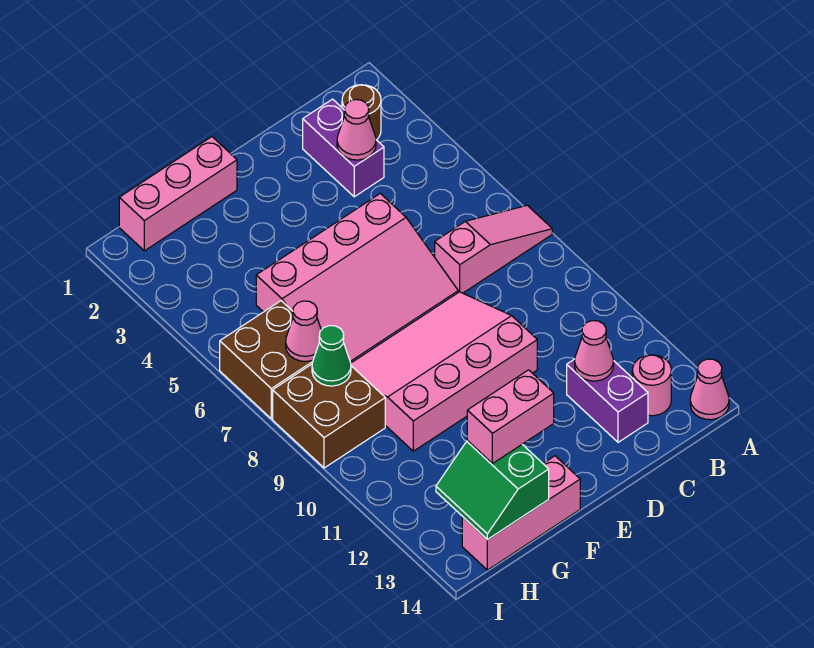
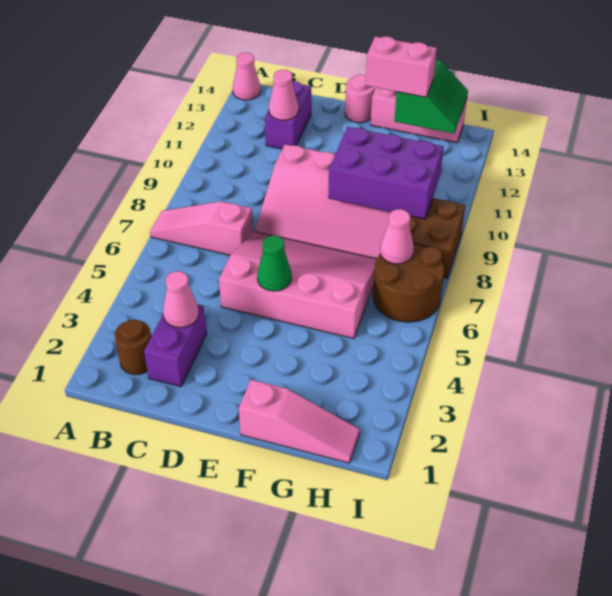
pink 1x1 round brick [632,355,671,416] -> pink 1x1 round brick moved to [345,75,375,123]
pink 1x3 brick [119,137,237,251] -> pink 1x3 slope [239,380,360,463]
none -> purple 2x3 brick [328,127,444,219]
brown 2x2 brick [220,301,313,419] -> brown 2x2 round brick [373,244,444,322]
green 1x1 cone [312,326,351,386] -> green 1x1 cone moved to [257,236,292,291]

